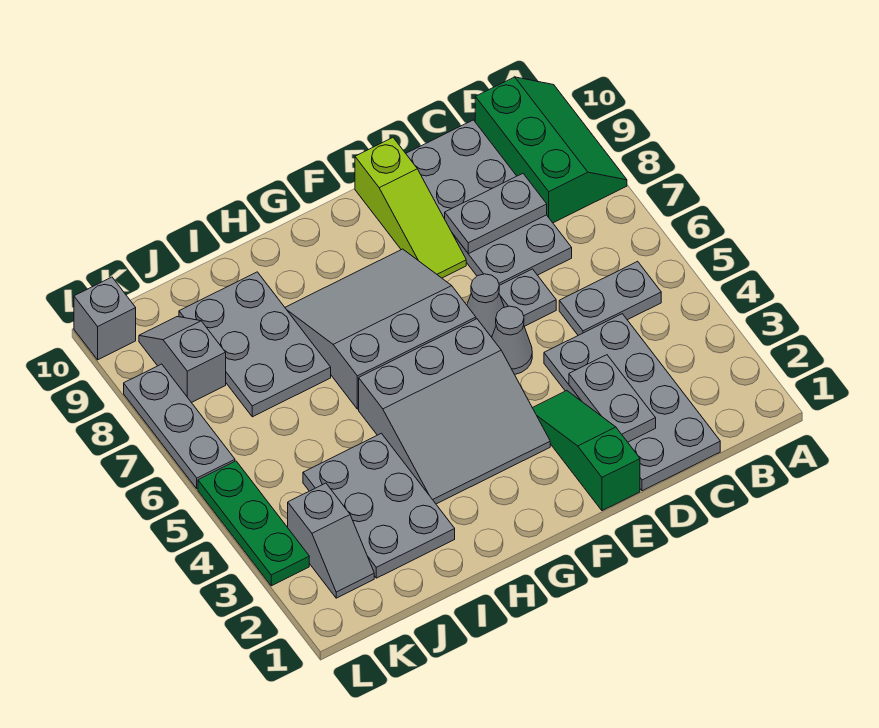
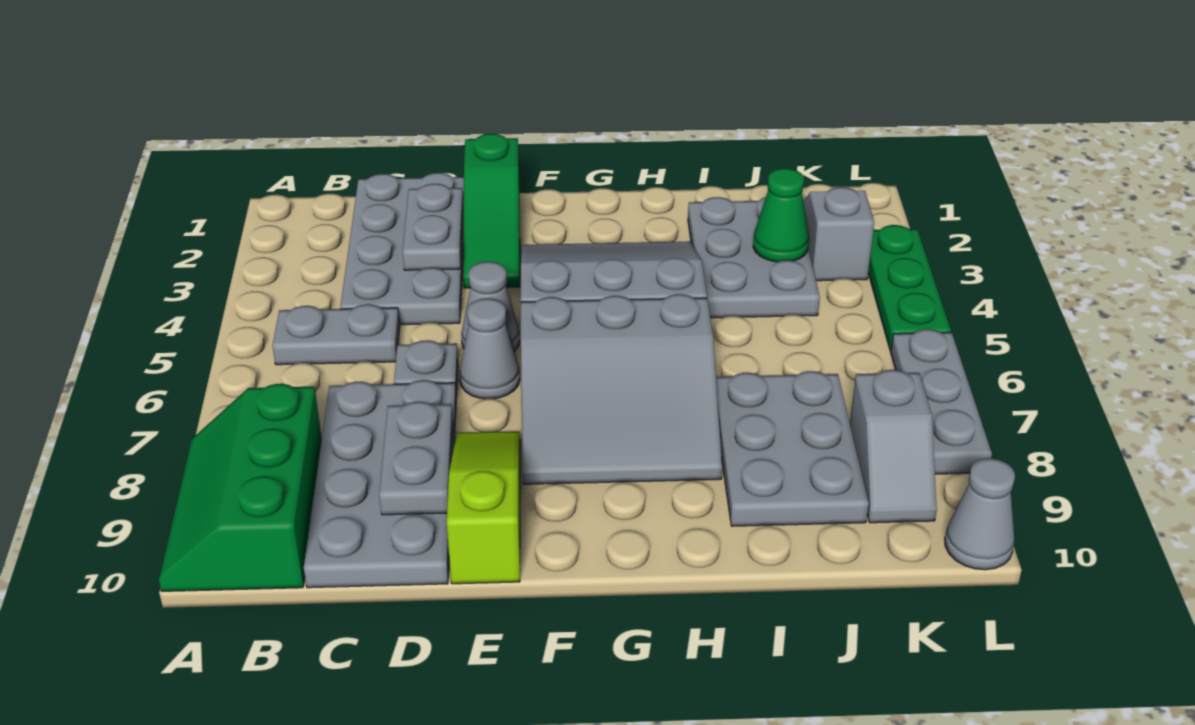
grey 1x2 plate [445,174,547,254] -> grey 1x2 plate turned to [379,402,453,515]
none -> green 1x1 cone [753,168,809,262]
grey 1x1 brick [74,277,136,360] -> grey 1x1 cone [945,458,1015,570]

